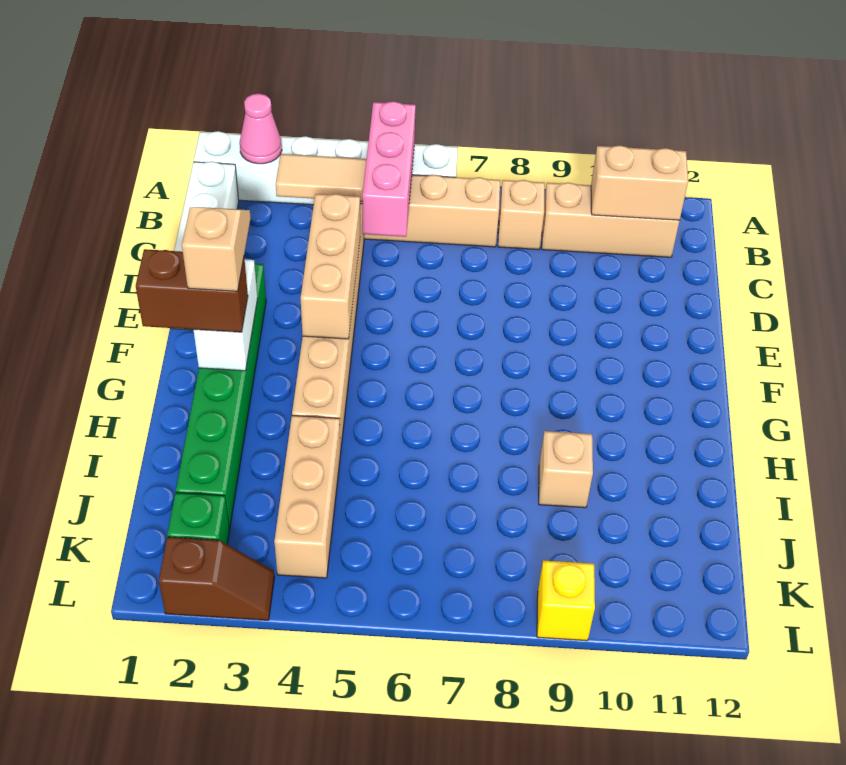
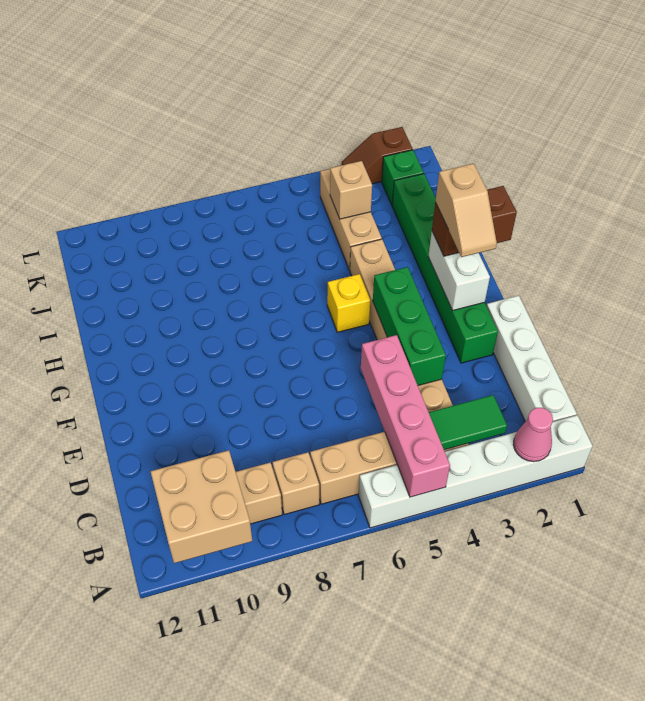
pink 1x3 brick [362,101,416,237] -> pink 1x4 brick [361,335,450,497]
tan 1x2 tile [276,154,367,201] -> green 1x2 tile [429,395,507,450]
tan 1x2 brick [591,145,688,220] -> tan 2x2 brick [151,450,252,563]
tan 1x3 brick [301,194,360,339] -> green 1x3 brick [373,267,446,385]
tan 1x1 brick [539,431,593,508] -> tan 1x1 brick moved to [330,161,372,219]
yellow 1x1 brick [537,560,595,641] -> yellow 1x1 brick moved to [327,274,370,332]

